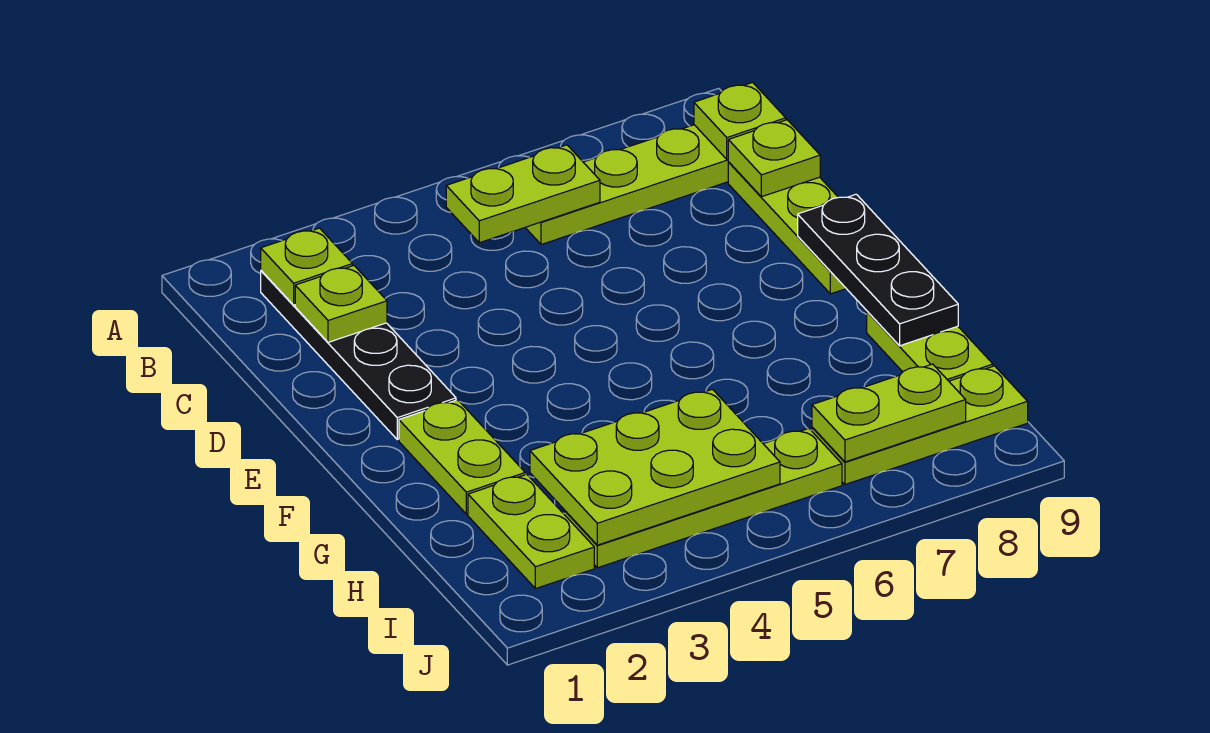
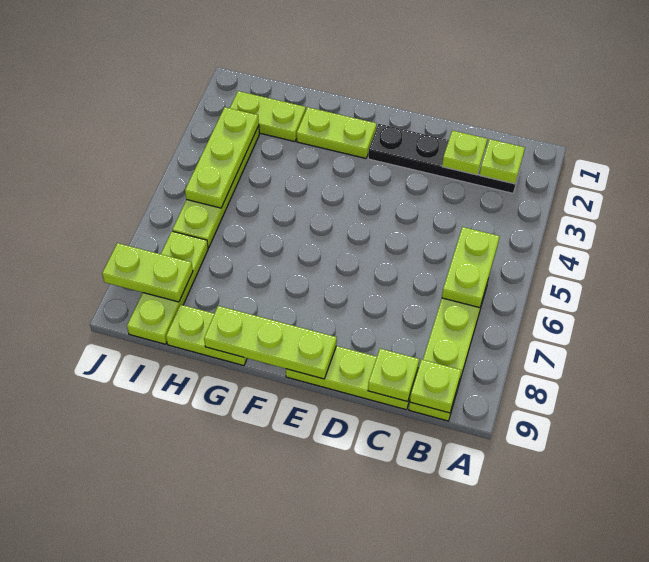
black 1x3 plate [798,194,958,346] -> lime 1x3 plate [204,306,337,379]
lime 2x3 plate [530,389,780,545] -> lime 1x3 plate [185,107,259,208]
lime 1x2 plate [812,364,966,462] -> lime 1x2 plate turned to [102,243,193,302]

